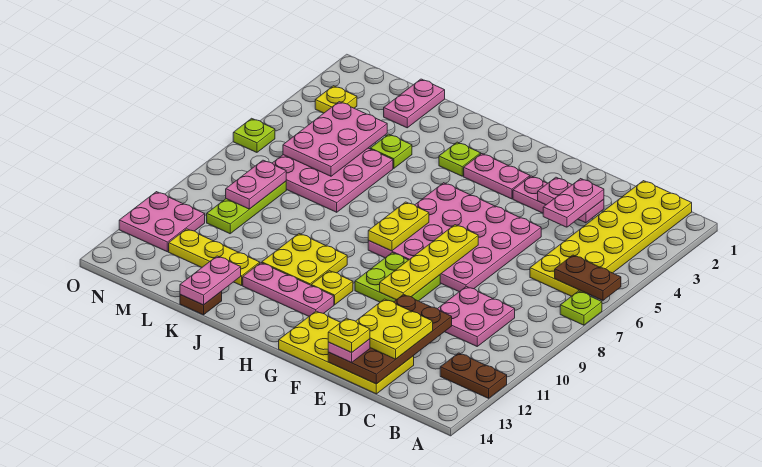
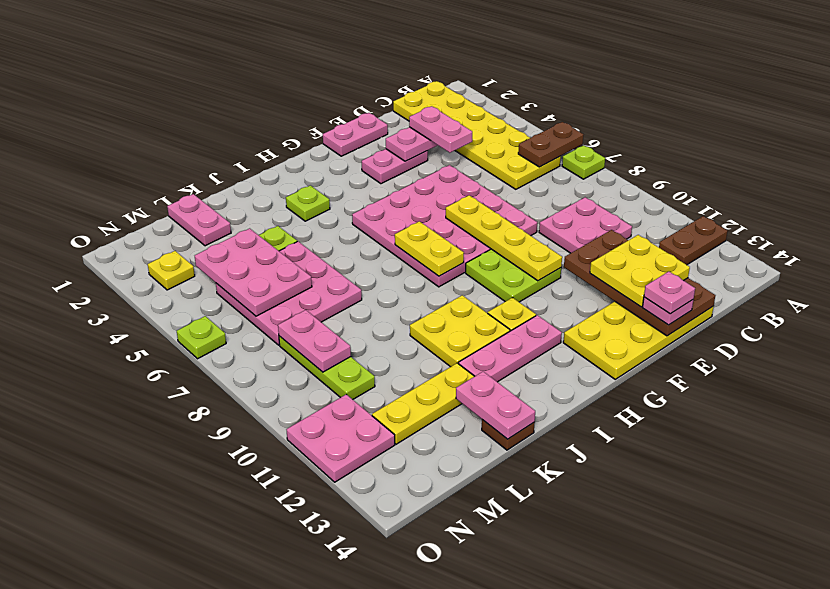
yellow 1x1 plate [328,318,370,352] -> pink 1x1 plate [644,272,695,314]
pink 1x2 plate [464,154,530,199] -> pink 1x2 plate moved to [323,113,388,156]

